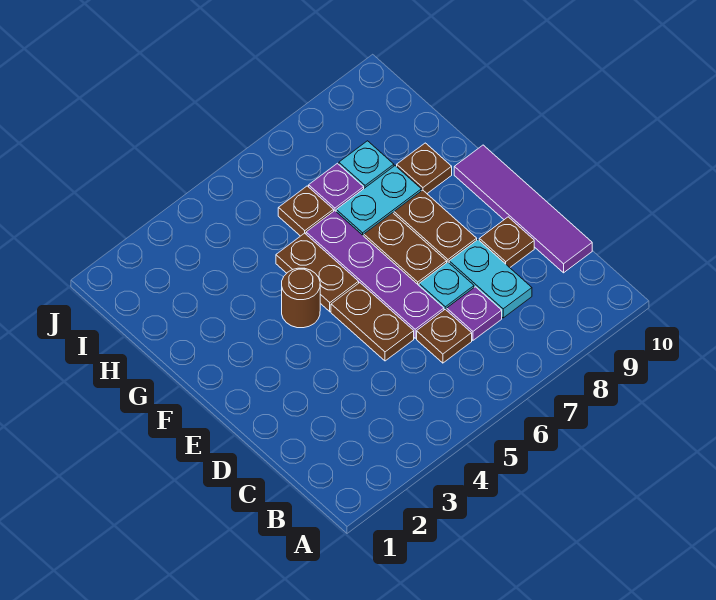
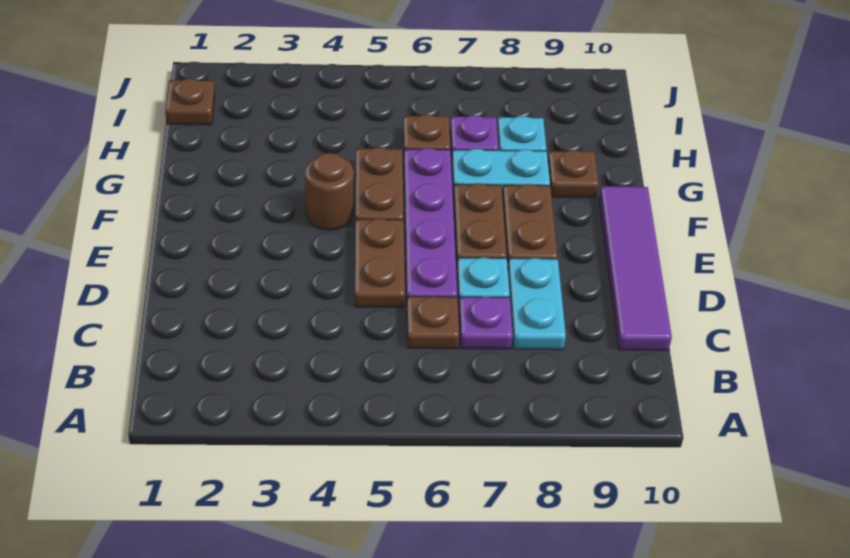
brown 1x1 plate [479,217,534,268] -> brown 1x1 plate moved to [165,79,215,125]

